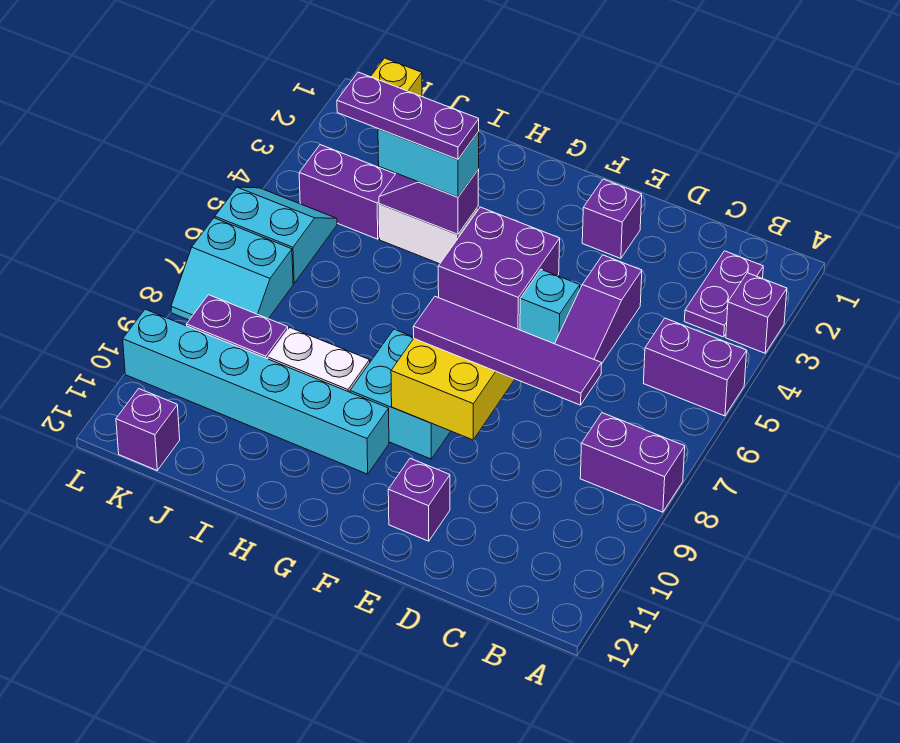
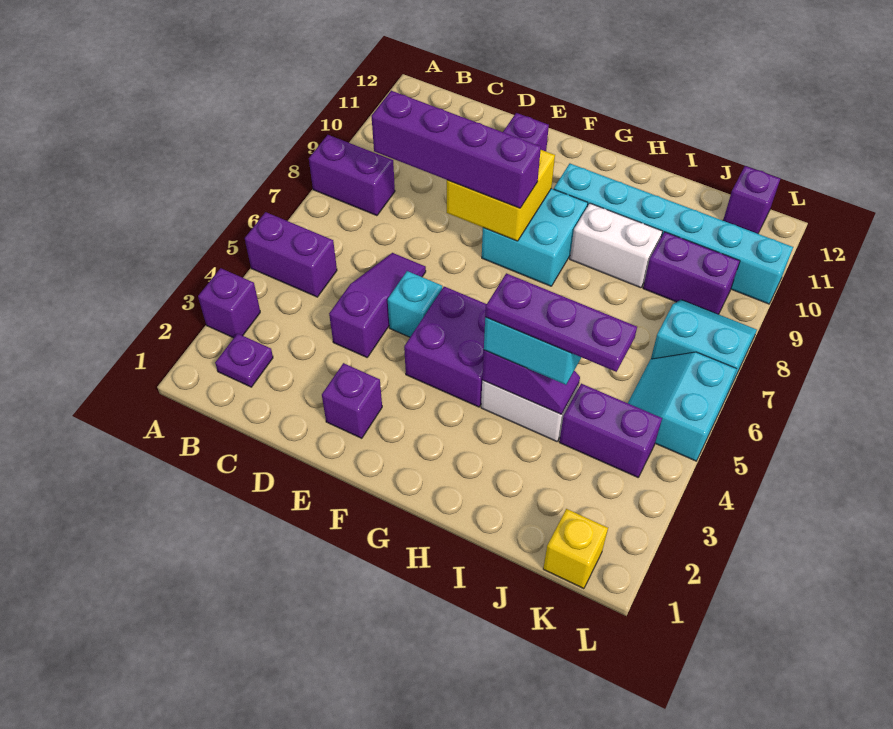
purple 1x2 plate [684,251,763,337] -> purple 1x1 plate [215,333,273,387]
purple 1x4 tile [413,297,602,405] -> purple 1x4 brick [372,91,541,208]
cyan 2x2 slope [215,187,337,283] -> cyan 2x2 slope turned to [628,352,736,461]

